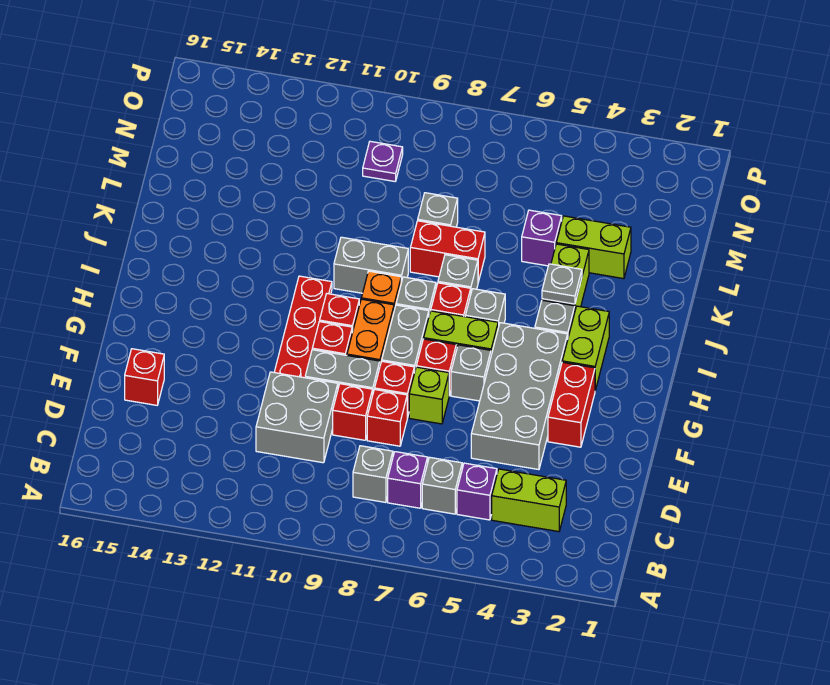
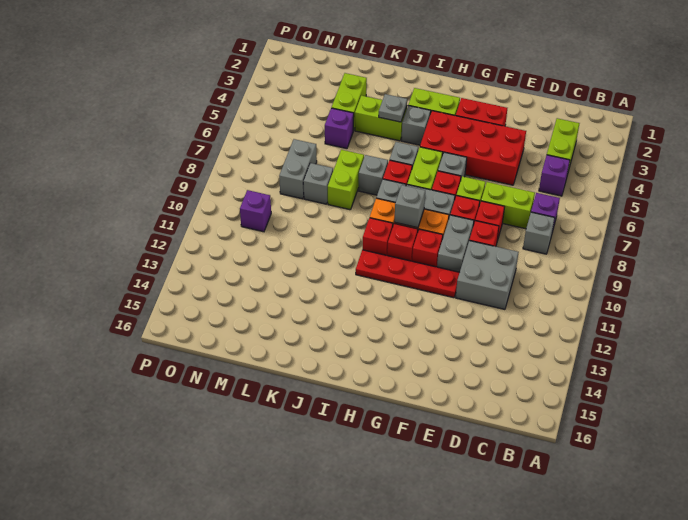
grey 1x1 brick [422,457,462,514] -> grey 1x1 brick moved to [394,185,425,228]
none -> lime 1x2 brick [481,182,535,229]
grey 2x4 brick [471,323,568,470] -> red 2x4 brick [420,111,526,185]
red 1x1 brick [125,349,164,405] -> red 1x1 brick moved to [363,218,393,255]
grey 1x2 brick [334,237,408,293] -> grey 1x2 brick moved to [279,139,317,199]
red 1x2 brick [410,221,485,282] -> lime 1x2 brick [328,150,364,210]
purple 1x1 plate [363,141,403,181] -> purple 1x1 brick [240,190,271,232]

